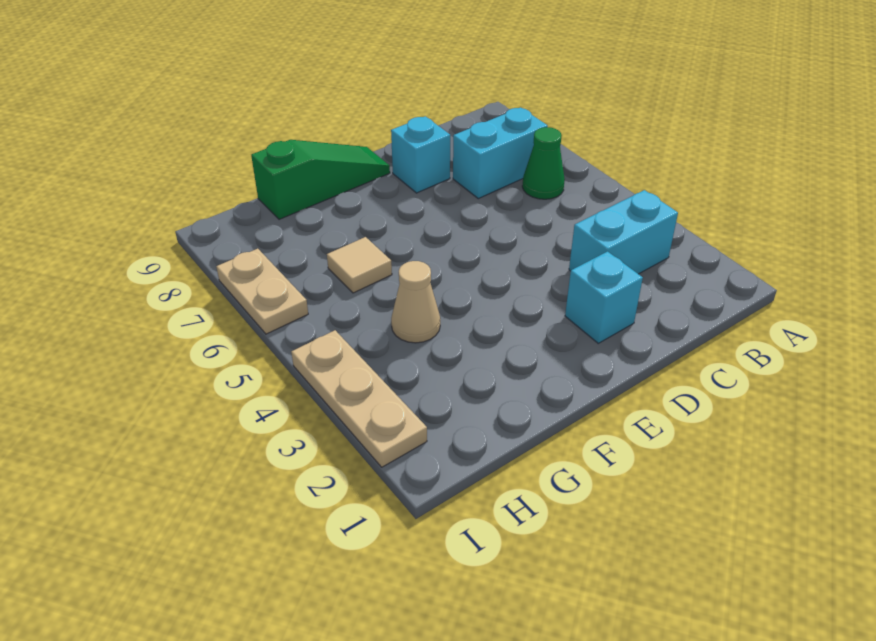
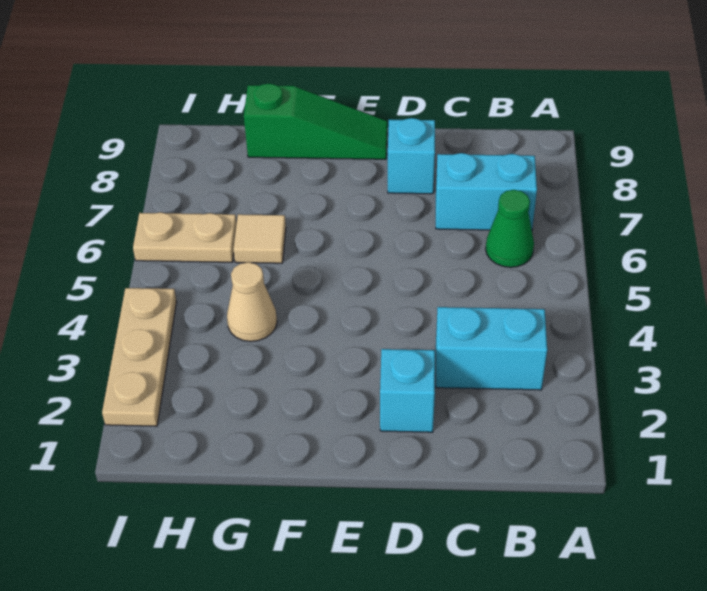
tan 1x2 plate [216,249,308,334] -> tan 1x2 plate turned to [133,212,237,262]

